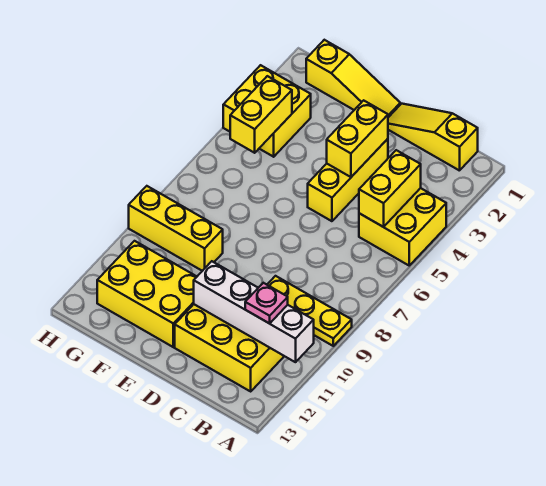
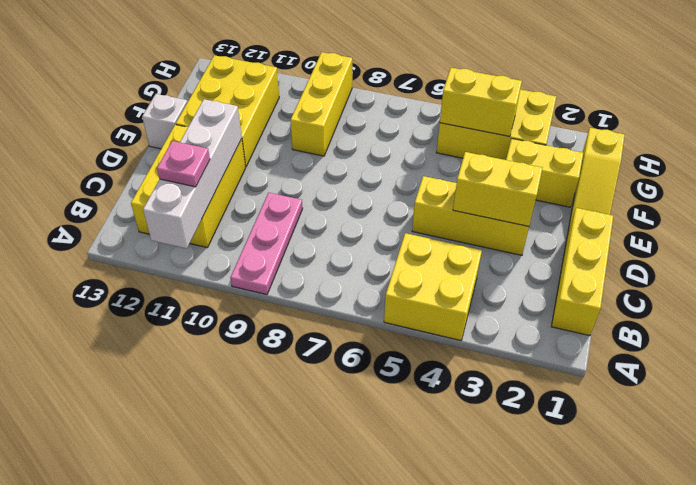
yellow 1x3 plate [267,276,352,346] -> pink 1x3 plate [230,193,303,295]
yellow 1x3 slope [388,104,478,171] -> yellow 1x3 brick [551,208,613,336]
yellow 1x2 brick [359,150,421,227] -> yellow 1x2 brick moved to [506,139,583,207]
none -> white 1x1 brick [142,94,187,149]
yellow 2x2 brick [223,65,311,157] -> yellow 2x3 brick [436,89,556,160]

